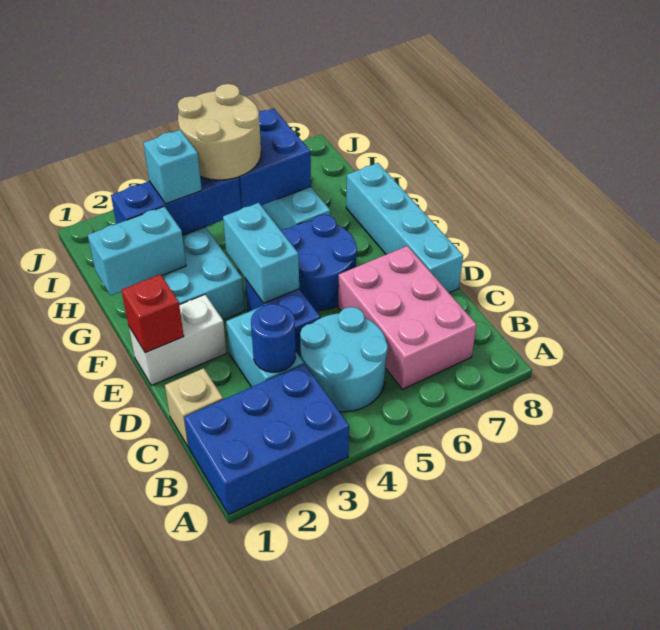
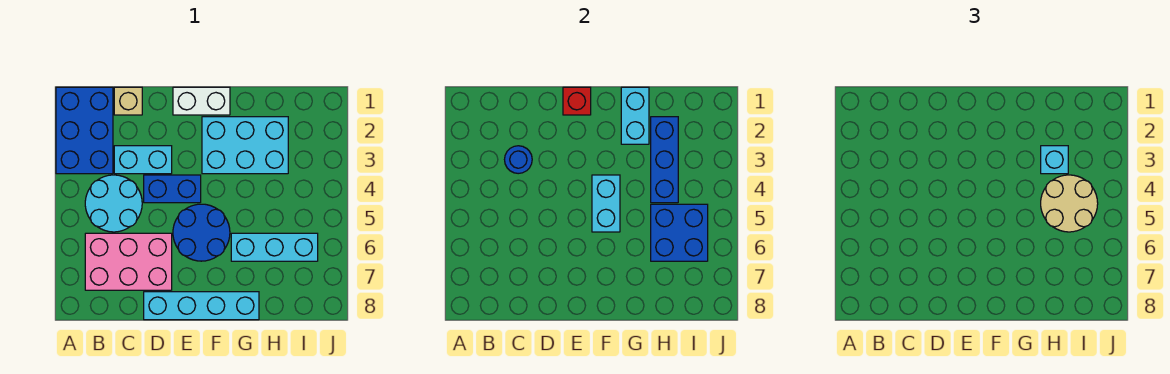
white 1x2 brick [129,295,227,386] -> white 1x2 brick turned to [173,87,230,115]
cyan 1x2 brick [223,203,299,303] -> cyan 1x2 brick turned to [592,175,620,232]

